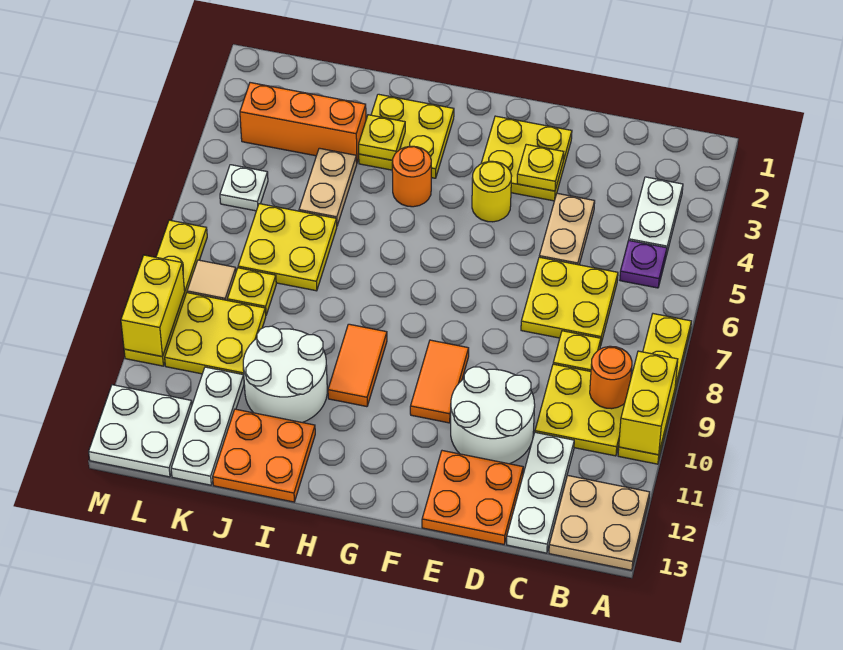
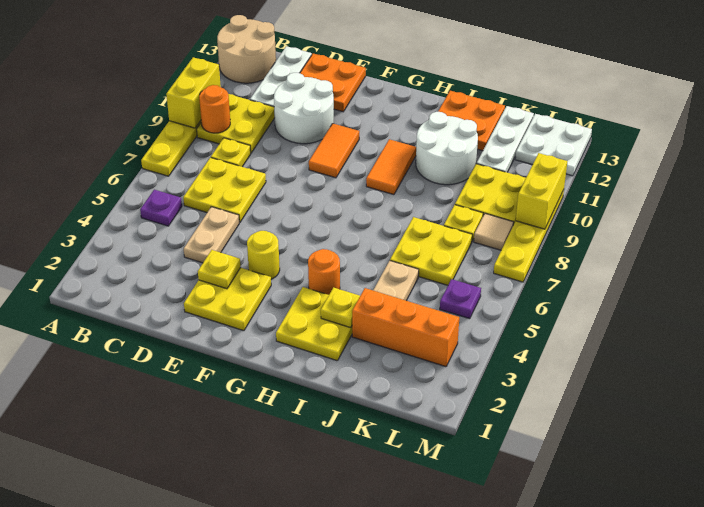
tan 2x2 plate [549,476,650,570] -> tan 2x2 round brick [217,15,276,83]
white 1x2 plate [629,177,683,255] -> none
white 1x1 plate [220,165,268,211] -> purple 1x1 plate [440,279,481,319]

